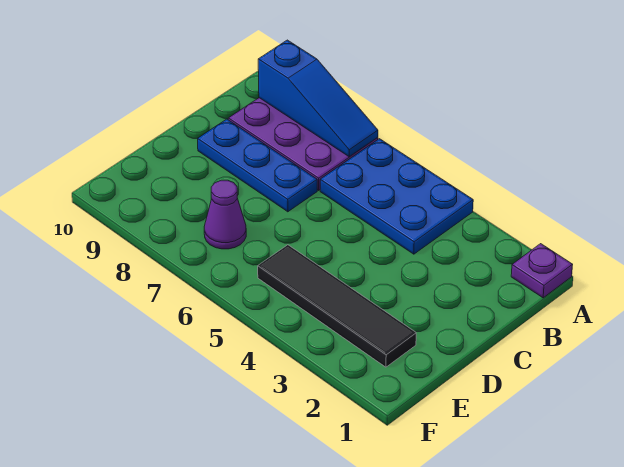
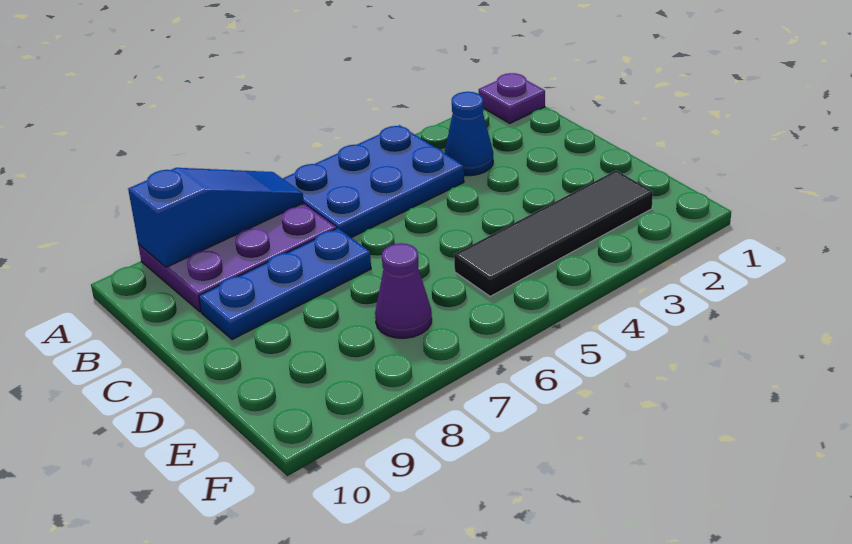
none -> blue 1x1 cone [445,92,493,176]

